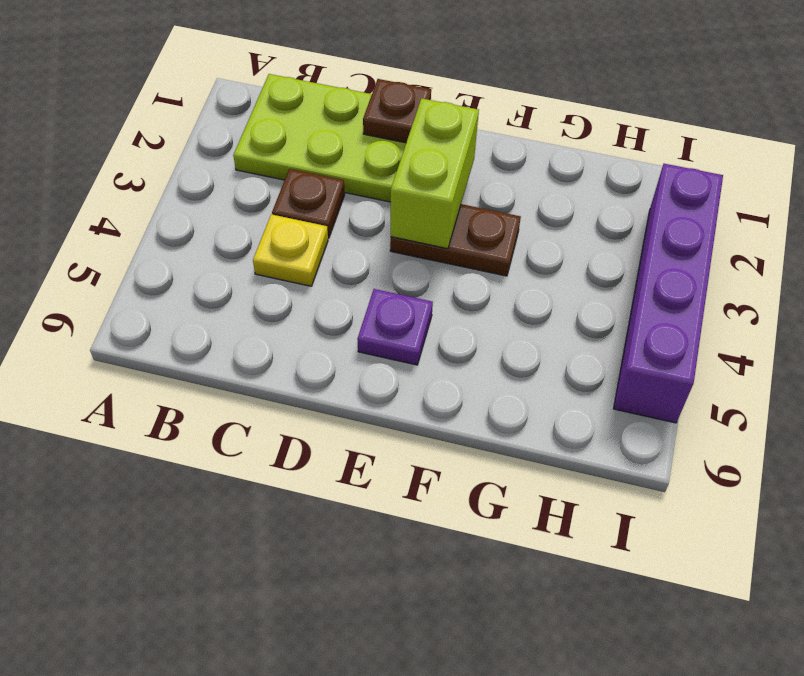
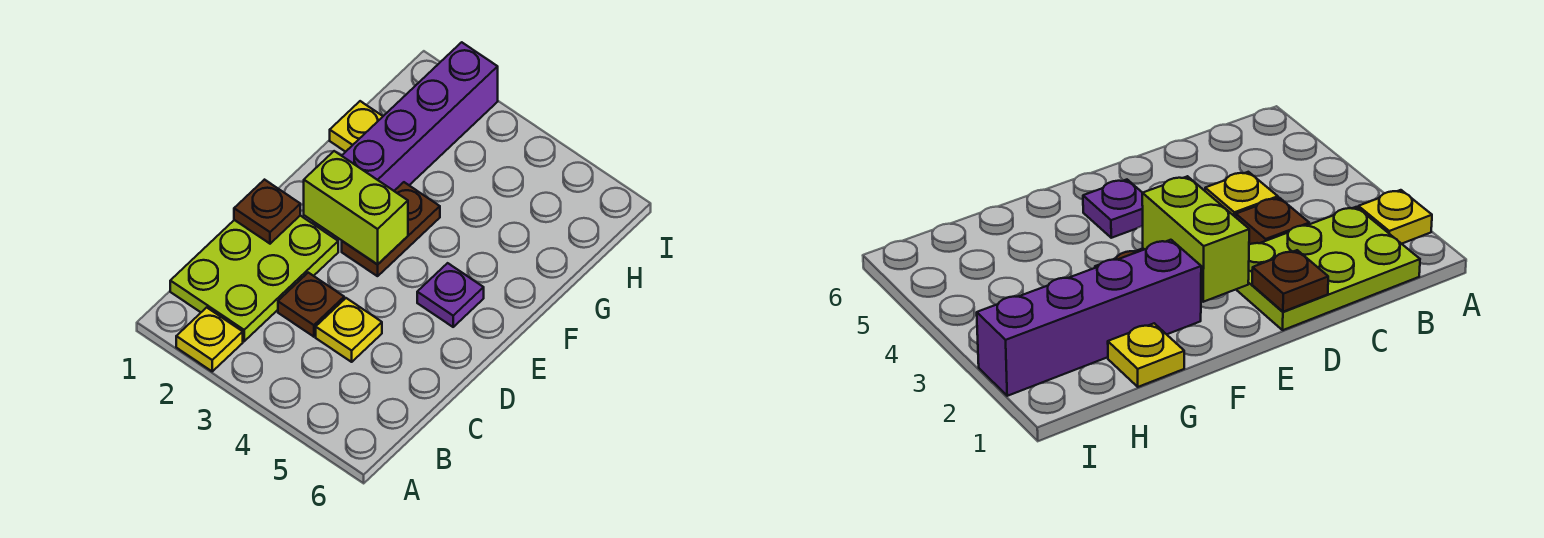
none -> yellow 1x1 plate [176,307,243,371]
none -> yellow 1x1 plate [330,101,383,152]
purple 1x4 brick [614,164,723,423] -> purple 1x4 brick turned to [342,42,498,191]

